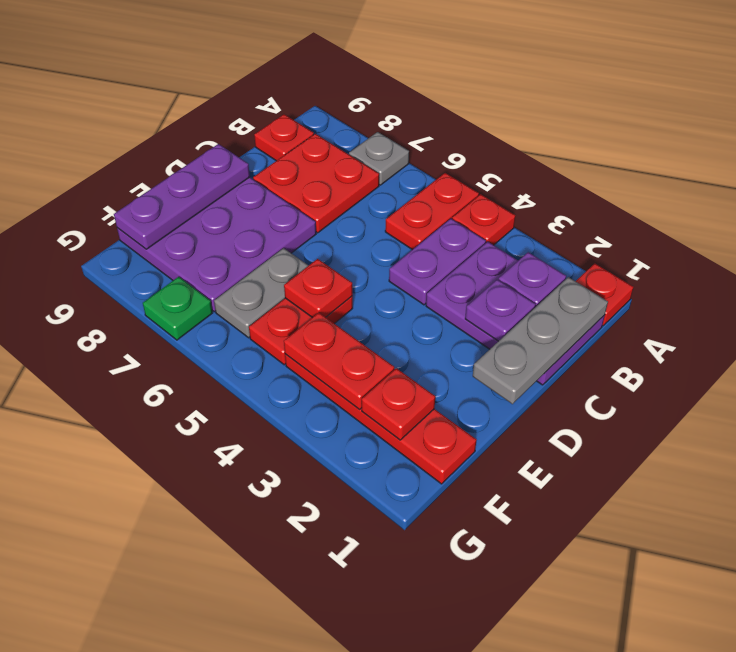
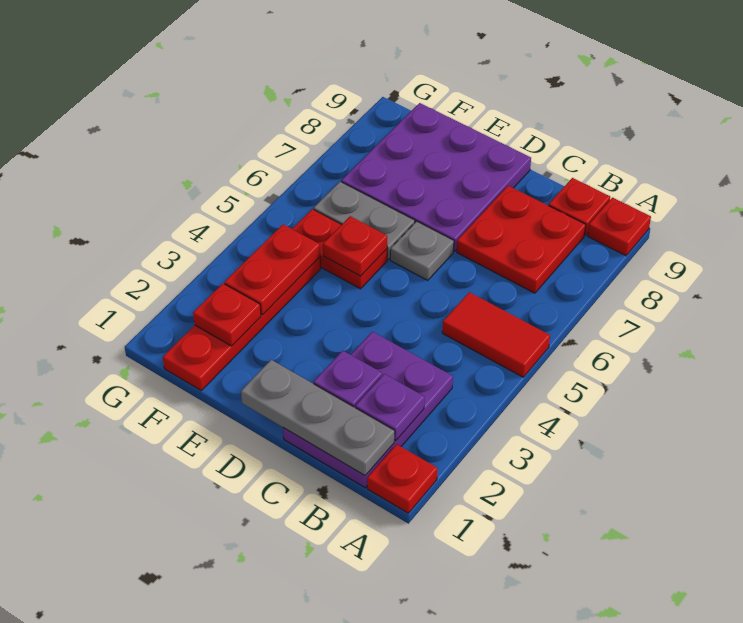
red 1x1 plate [452,194,515,245] -> red 1x1 plate moved to [588,198,651,256]
red 1x2 plate [385,173,479,250] -> red 1x2 tile [442,292,550,377]
grey 1x1 plate [349,132,409,185] -> grey 1x1 plate moved to [390,221,454,280]
purple 1x2 plate [389,219,486,305] -> none
purple 1x3 plate [114,144,250,249] -> none
green 1x1 plate [143,277,212,340] -> none

